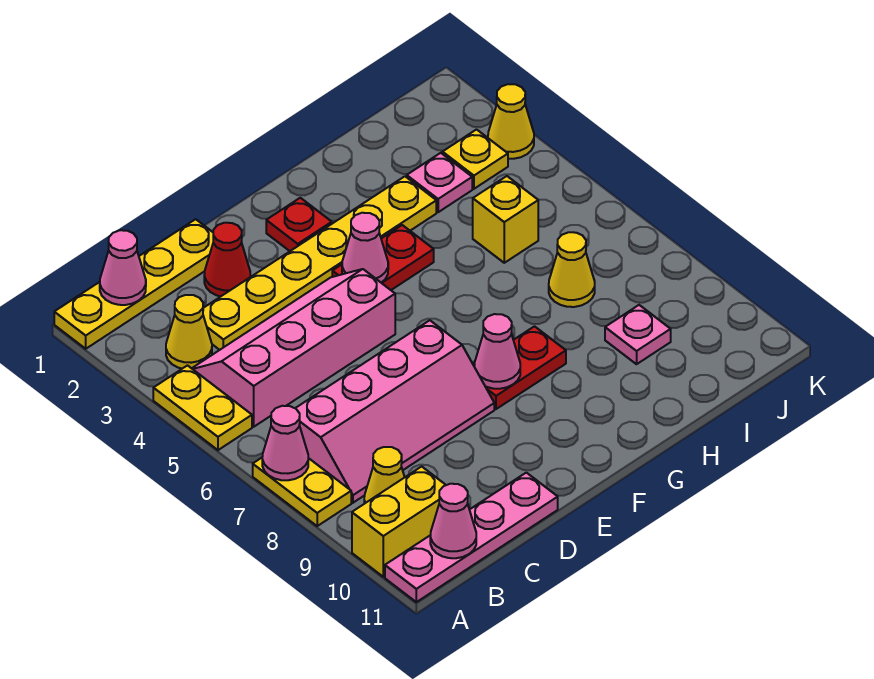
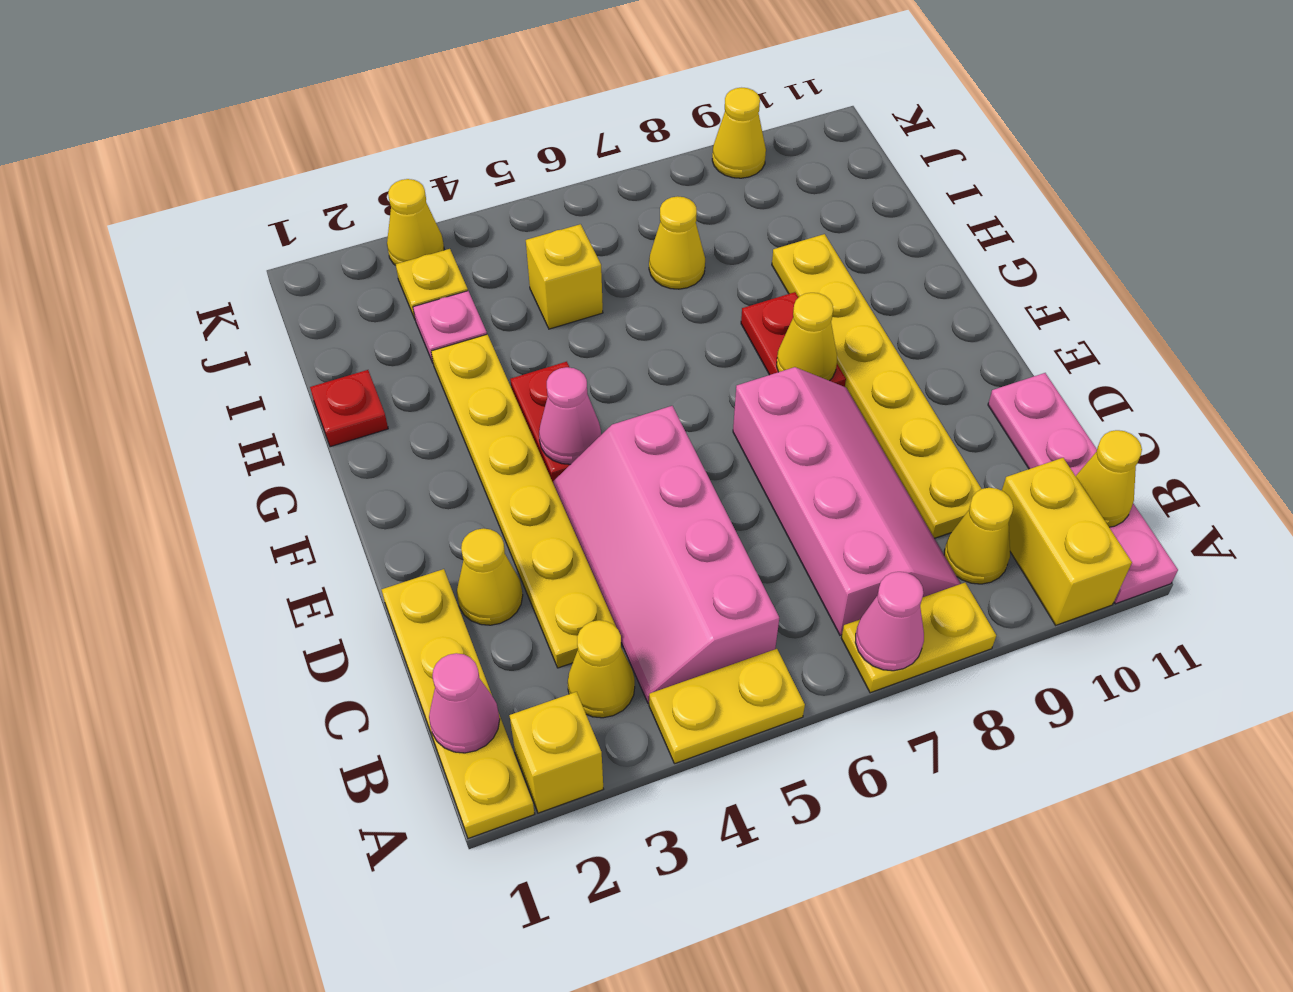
none -> yellow 1x1 brick [509,692,603,813]
pink 1x1 cone [430,484,476,558] -> yellow 1x1 cone [1076,430,1142,527]
none -> yellow 1x6 plate [772,234,981,538]
red 1x1 cone [204,223,250,297] -> yellow 1x1 cone [457,528,523,625]
red 1x1 plate [266,198,332,251] -> red 1x1 plate moved to [310,370,388,447]
pink 1x1 cone [474,314,520,389] -> yellow 1x1 cone [777,293,837,381]
pink 1x1 plate [605,305,671,364] -> none
none -> yellow 1x1 cone [712,88,766,178]

